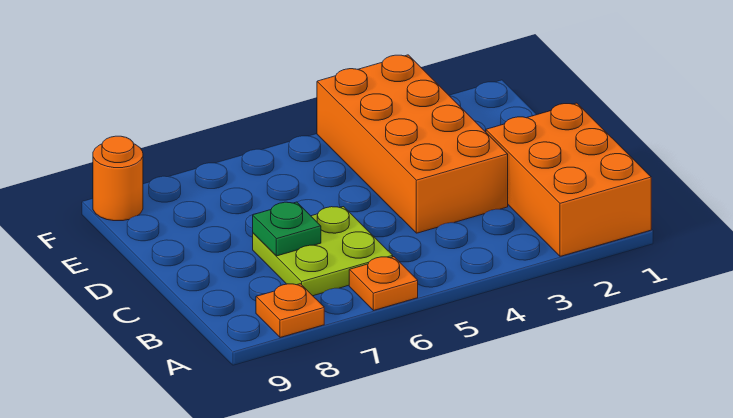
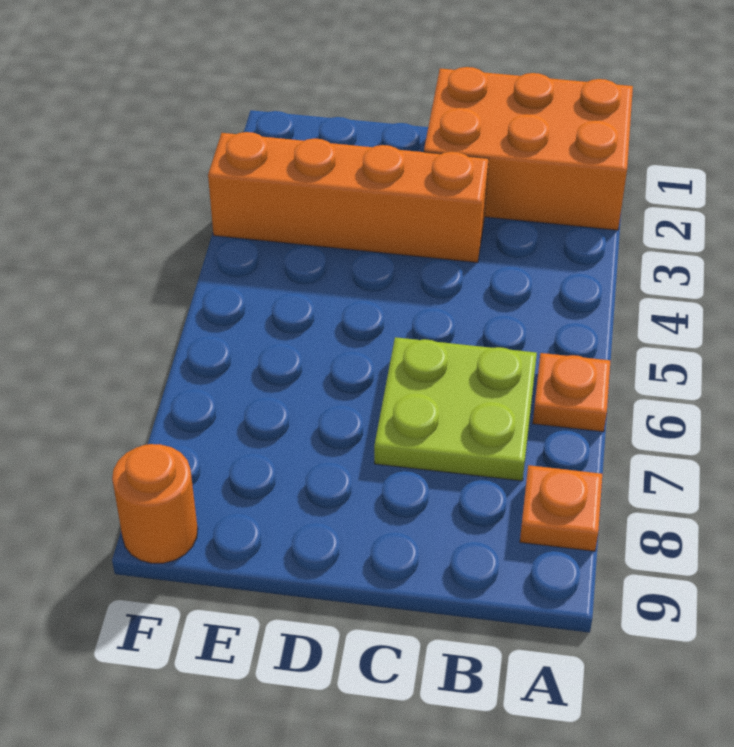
orange 2x4 brick [317,55,508,233] -> orange 1x4 brick [208,132,489,263]
green 1x1 plate [253,202,321,256] -> none

